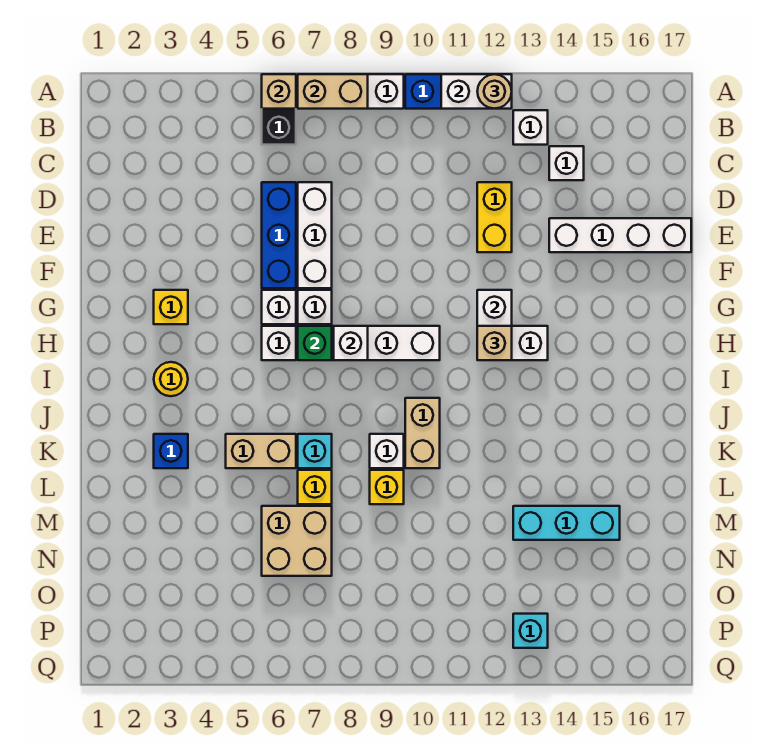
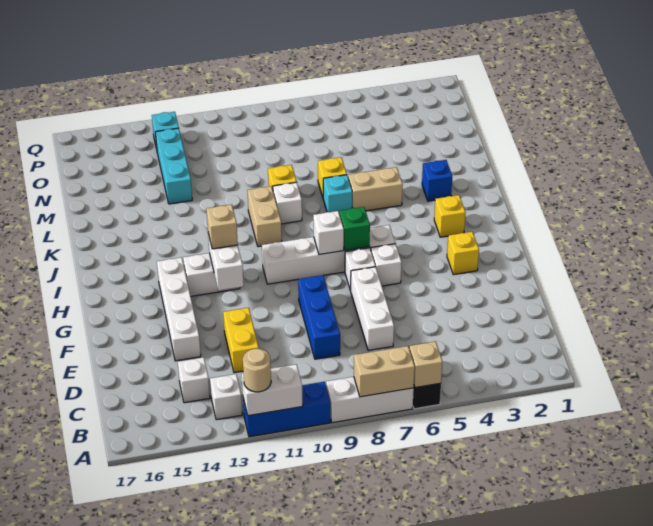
blue 1x3 brick [262,182,296,288] -> blue 1x3 brick moved to [298,275,340,359]
white 1x4 brick [549,218,691,252] -> white 1x4 brick turned to [157,257,201,361]
yellow 1x1 round brick [154,362,188,396] -> yellow 1x1 brick [434,195,466,237]
tan 2x2 brick [262,506,332,576] -> none
cyan 1x3 brick [513,506,620,540] -> cyan 1x3 brick turned to [155,128,192,204]

